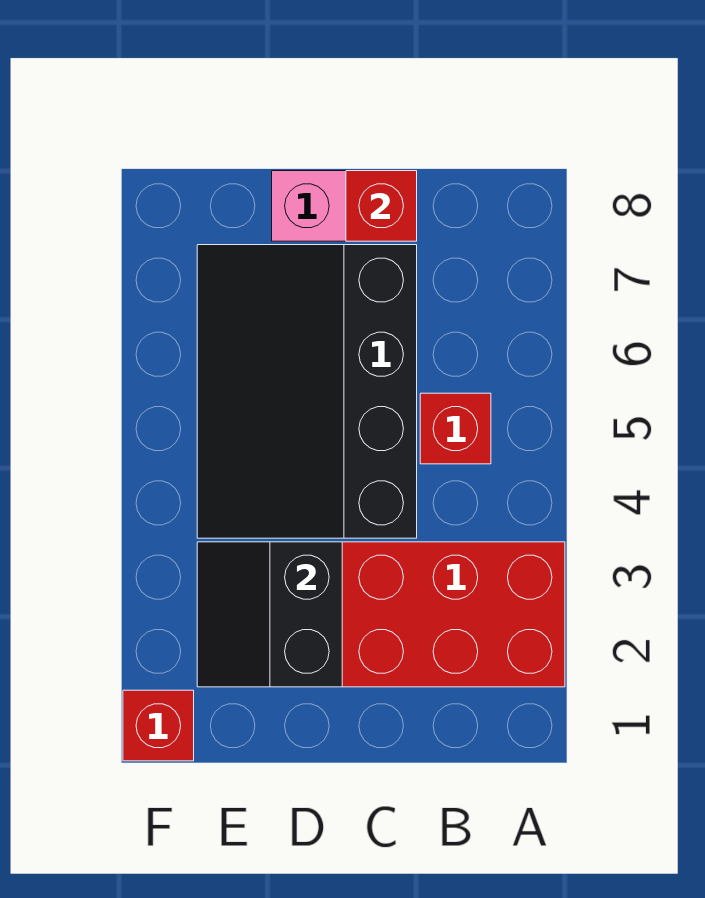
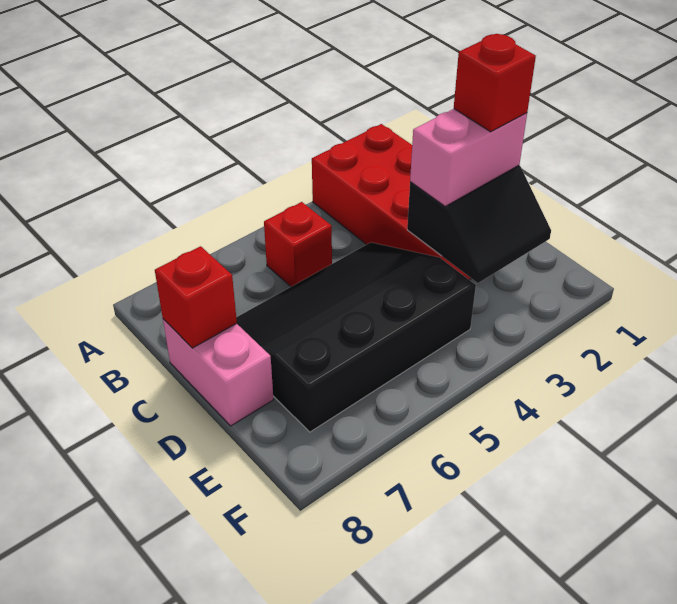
black 3x4 slope [197,245,417,538] -> black 3x4 slope turned to [236,242,476,432]
none -> pink 1x2 brick [410,109,527,206]
red 1x1 brick [123,690,194,761] -> red 1x1 brick moved to [454,34,536,132]

